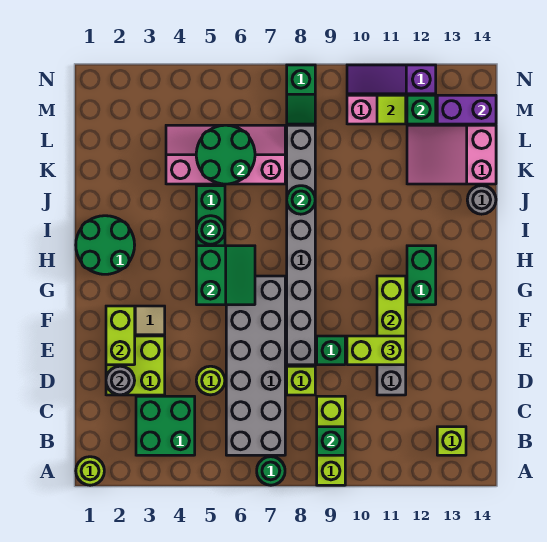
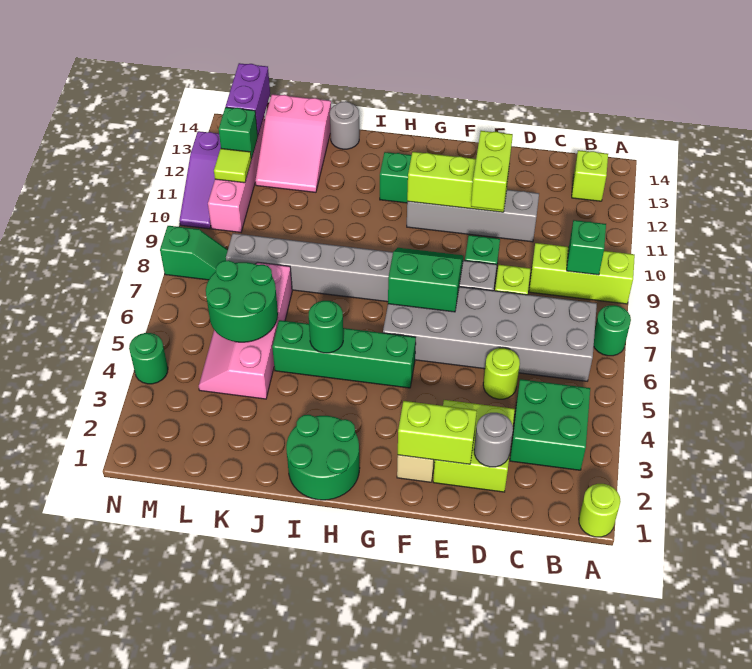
green 2x2 slope [196,246,255,305] -> green 2x2 slope moved to [388,248,463,312]
green 1x1 round brick [287,186,315,214] -> green 1x1 round brick moved to [129,333,168,384]

